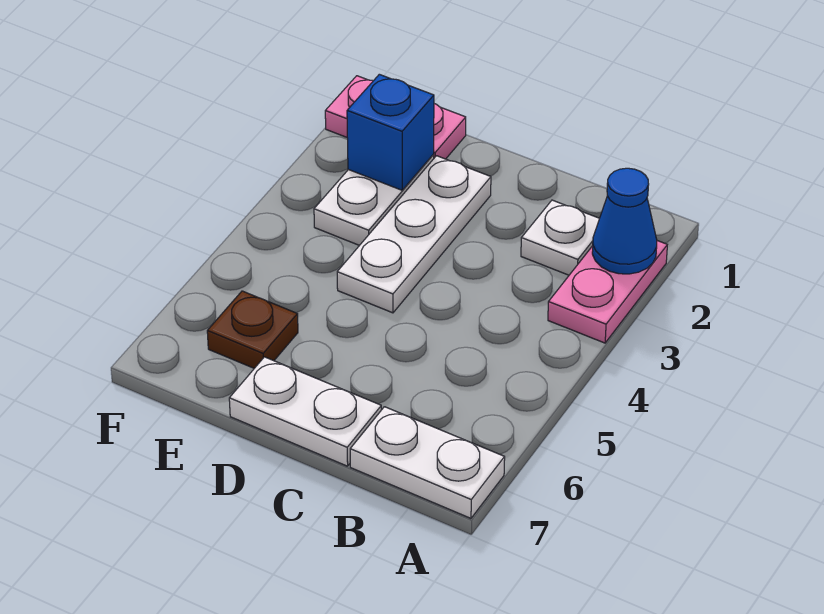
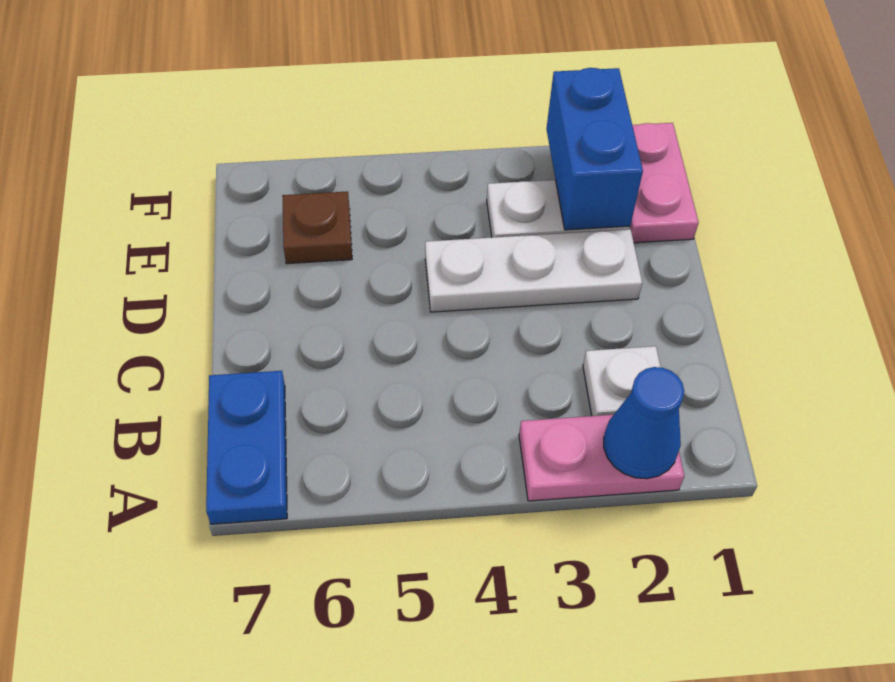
white 1x2 plate [350,407,505,518] -> blue 1x2 plate [206,371,287,524]
white 1x2 plate [229,357,381,466] -> none
blue 1x1 brick [347,74,434,190] -> blue 1x2 brick [546,68,643,230]

